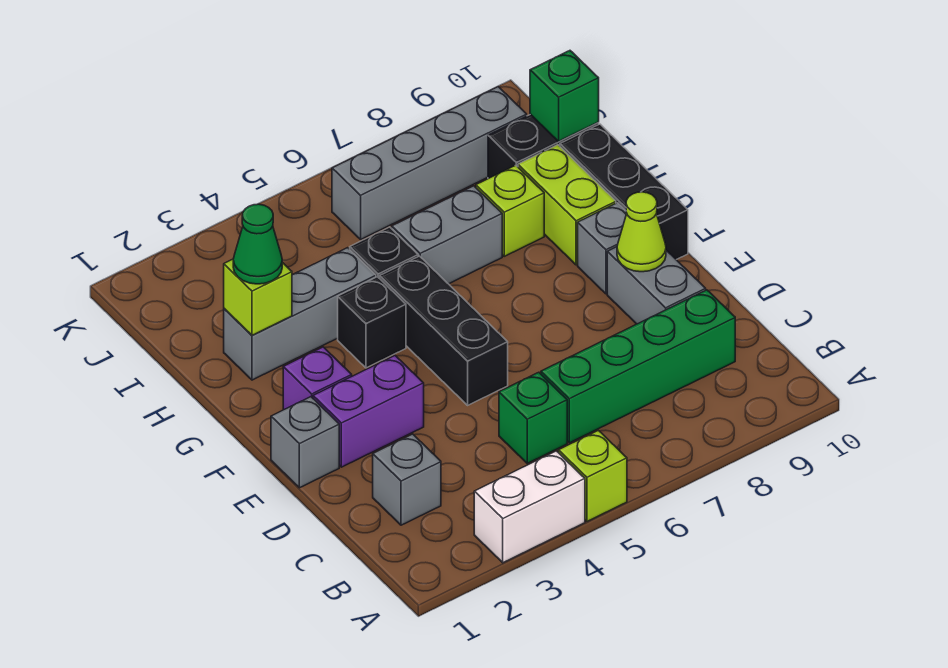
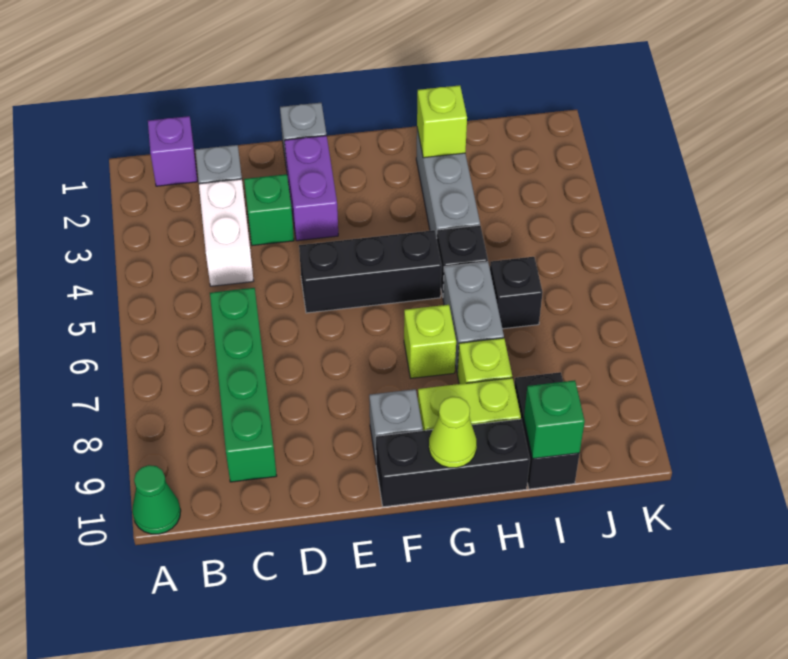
white 1x2 brick [474,451,585,563] -> white 1x2 brick moved to [199,179,253,286]
lime 1x1 brick [558,430,627,521] -> lime 1x1 brick moved to [404,305,456,378]
green 1x1 brick [499,372,567,463] -> green 1x1 brick moved to [244,174,294,246]
grey 1x2 brick [607,247,706,324] -> none
lime 1x1 cone [617,192,666,272] -> lime 1x1 cone moved to [429,397,477,468]
purple 1x1 brick [283,347,352,410] -> purple 1x1 brick moved to [148,116,198,186]
black 1x1 brick [338,277,406,368] -> black 1x1 brick moved to [490,257,543,329]
green 1x1 cone [233,204,282,284] -> green 1x1 cone moved to [132,465,181,534]
grey 1x4 brick [332,87,527,239] -> none

